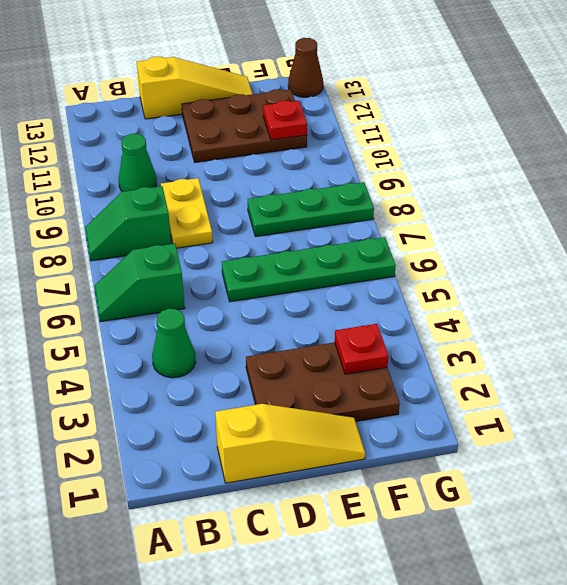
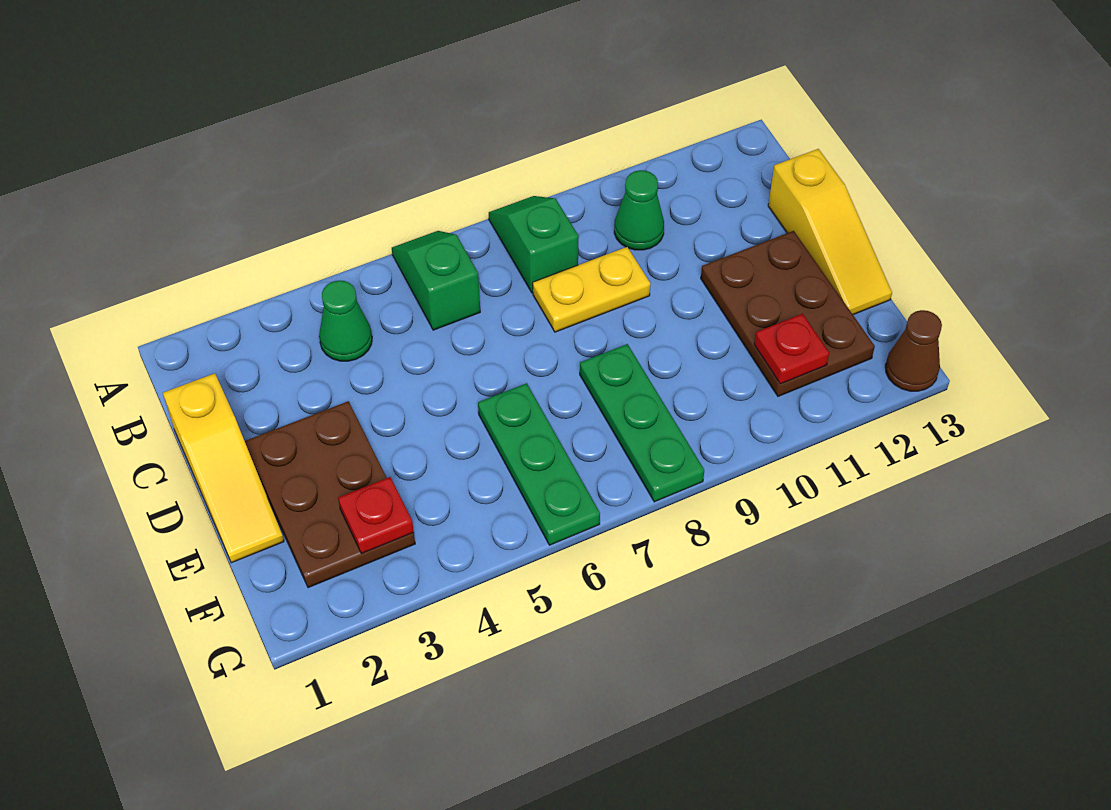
green 1x4 plate [222,237,396,302] -> green 1x3 plate [478,383,600,545]

